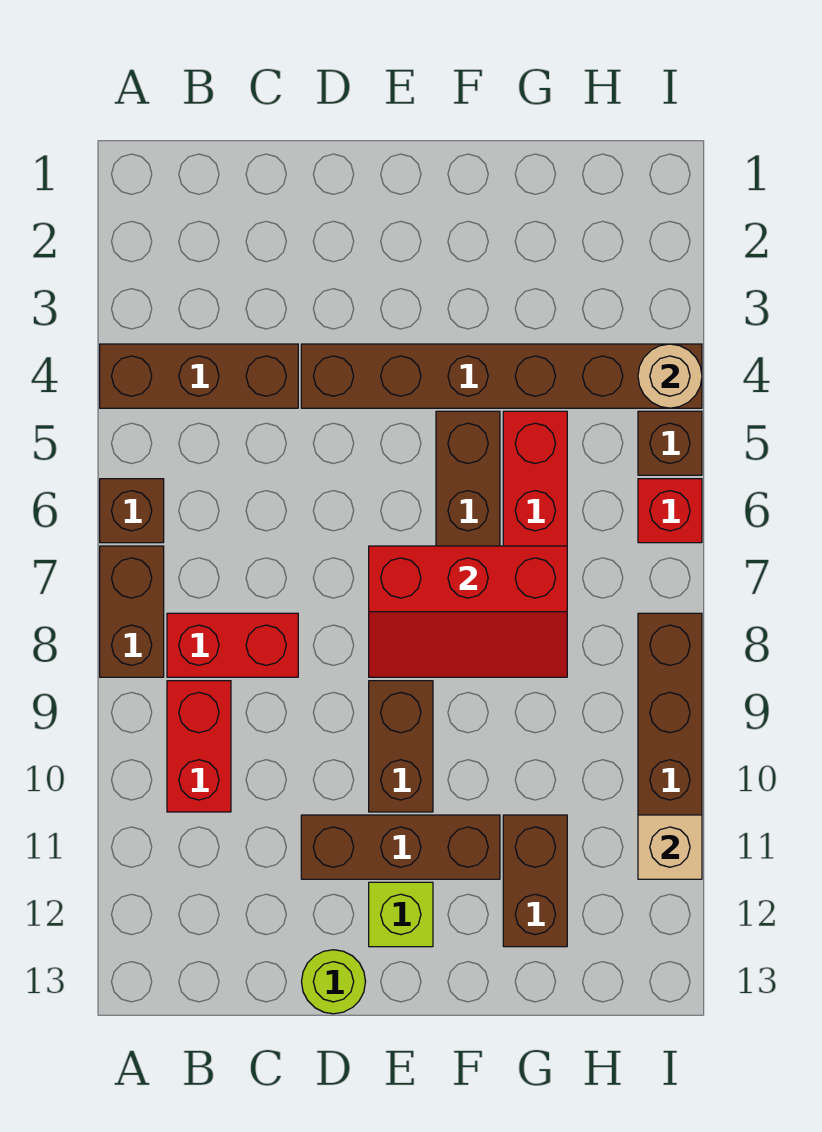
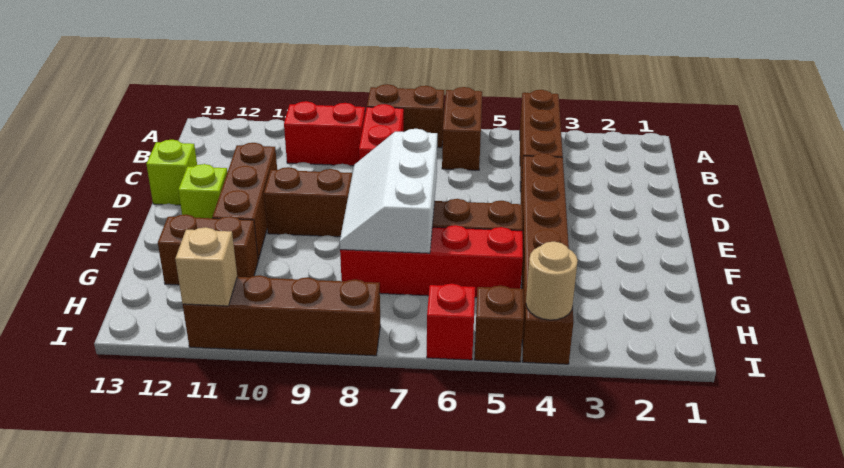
brown 1x1 brick [100,479,164,543] -> brown 1x2 brick [442,87,482,170]
lime 1x1 round brick [302,950,366,1014] -> lime 1x1 brick [146,140,197,205]
red 2x3 slope [369,546,567,677] -> white 2x3 slope [340,129,437,253]

